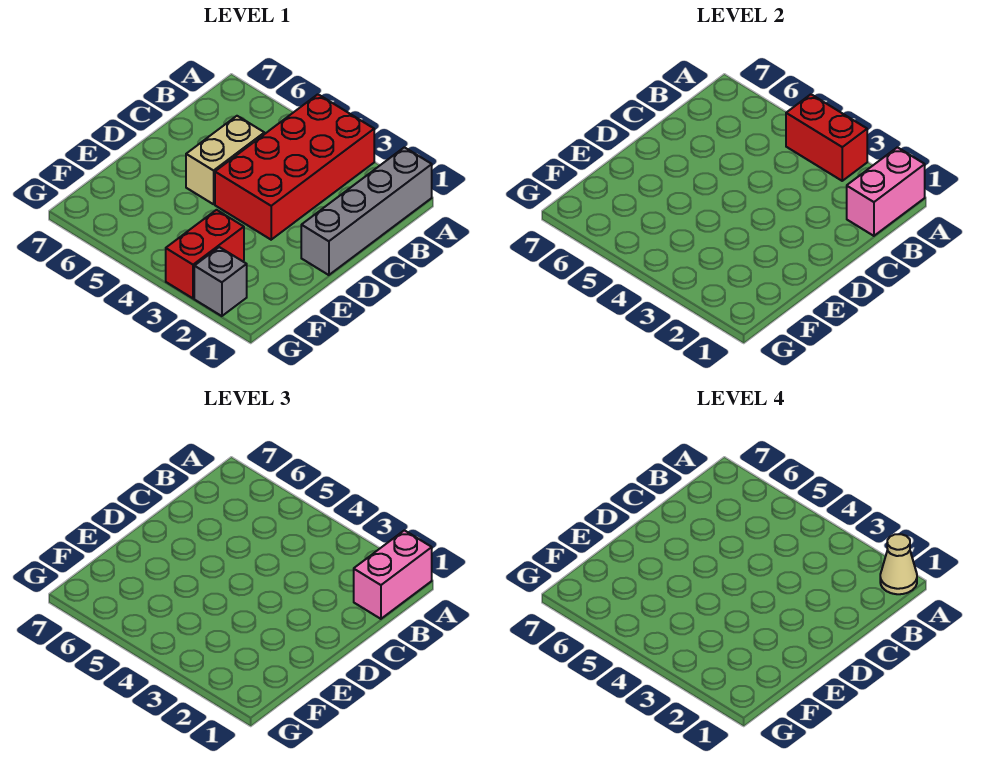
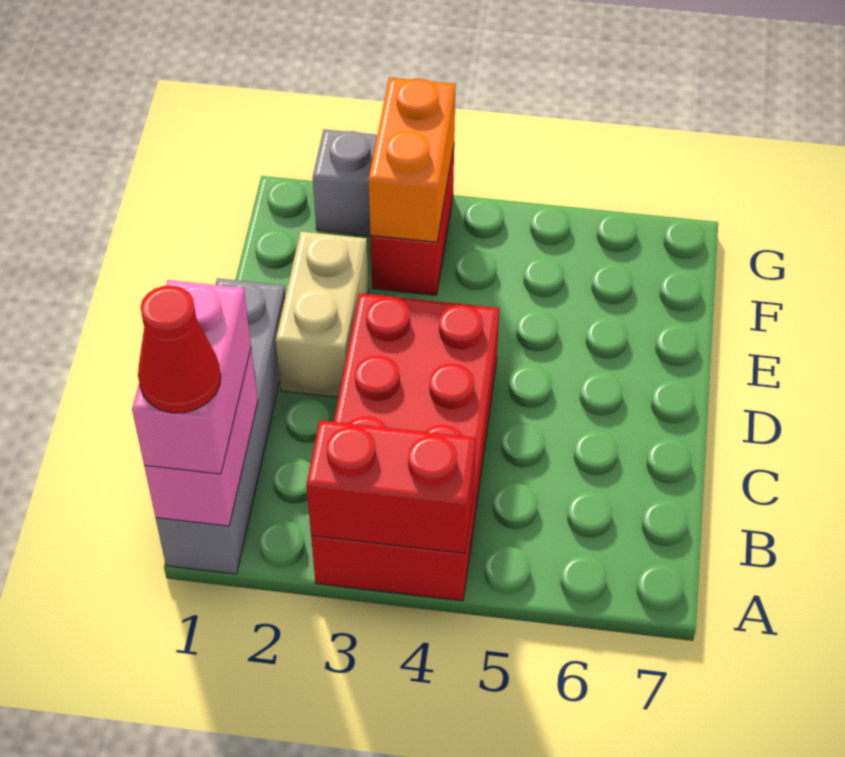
tan 1x1 cone [880,534,917,594] -> red 1x1 cone [138,286,221,413]
tan 1x2 brick [186,116,264,204] -> tan 1x2 brick moved to [276,231,369,397]
none -> orange 1x2 brick [369,78,455,242]

